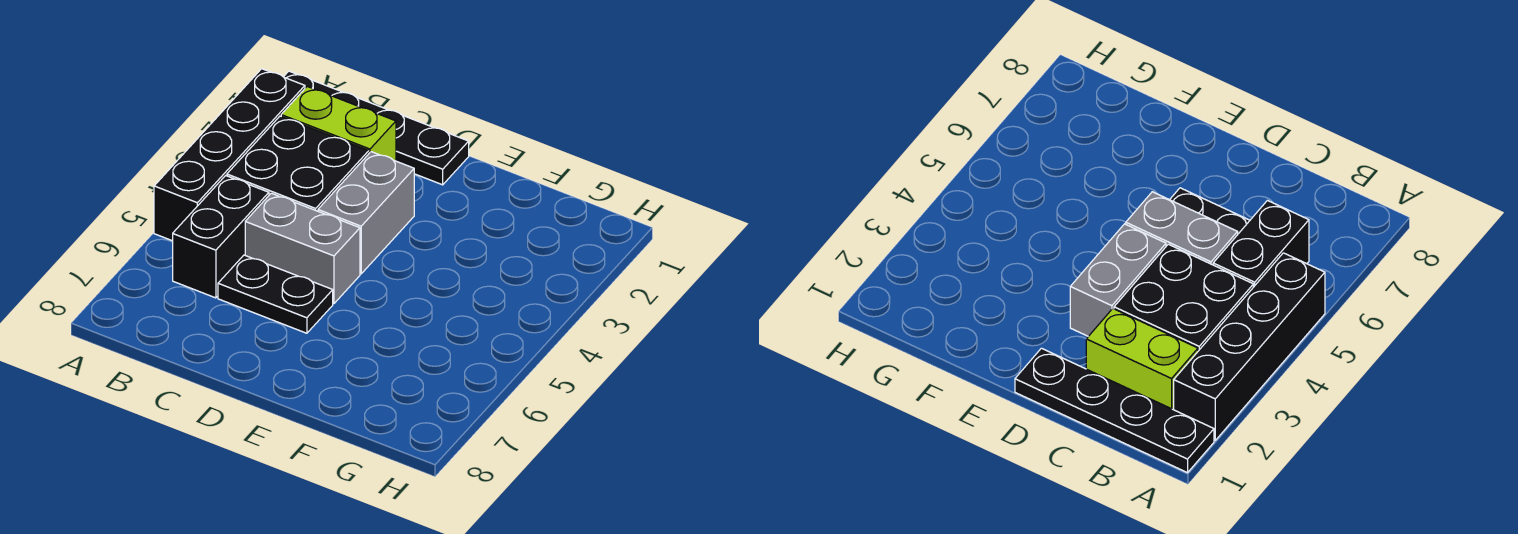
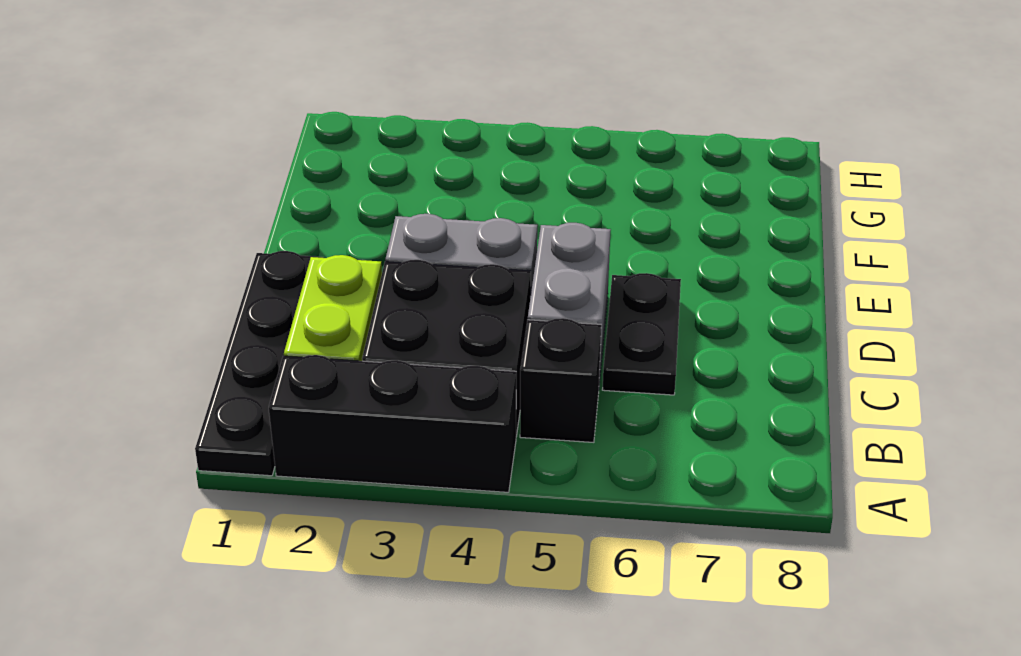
black 1x4 brick [154,69,305,241] -> black 1x3 brick [269,355,516,492]
black 1x2 brick [173,176,269,298] -> black 1x1 brick [520,318,601,442]

